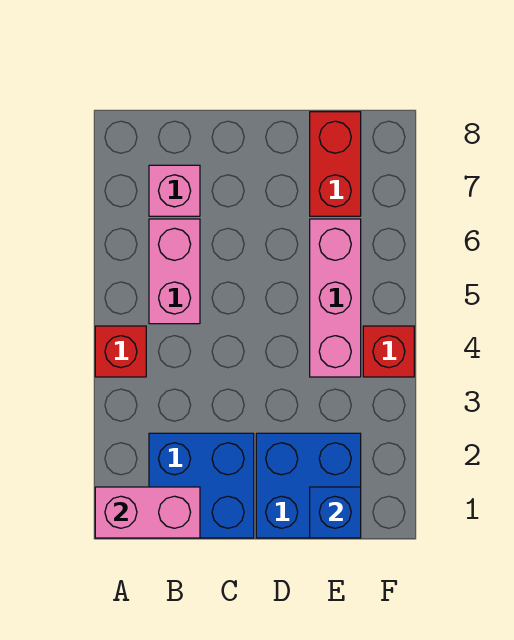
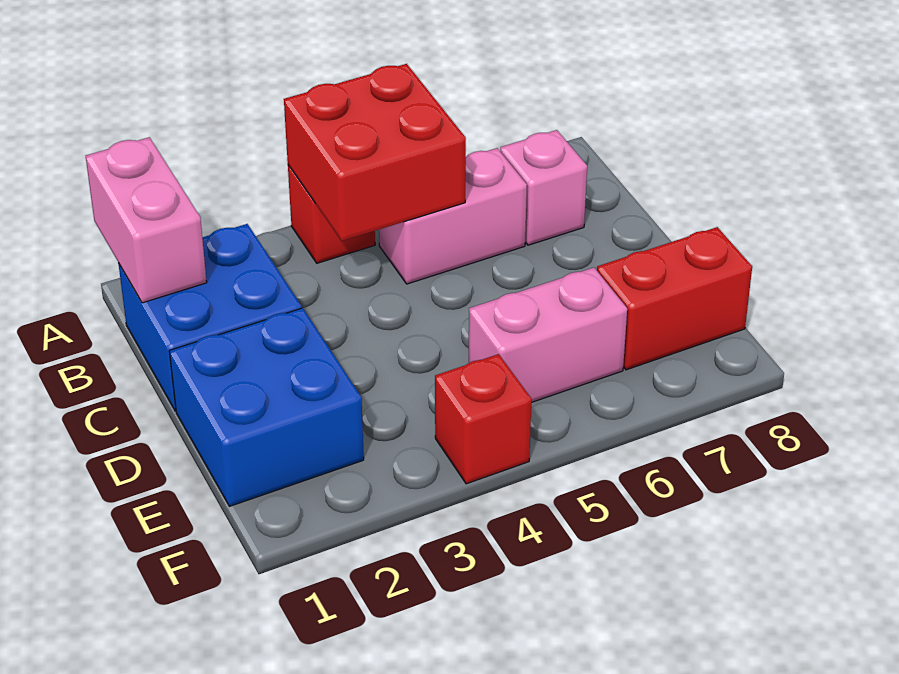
none -> red 2x2 brick [284,64,466,241]
blue 1x1 brick [310,487,361,538] -> none
pink 1x3 brick [310,219,361,377] -> pink 1x2 brick [469,267,627,403]

